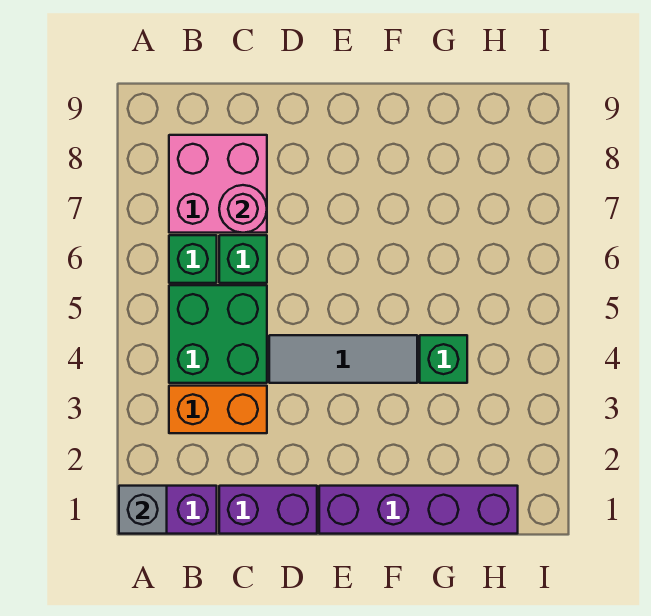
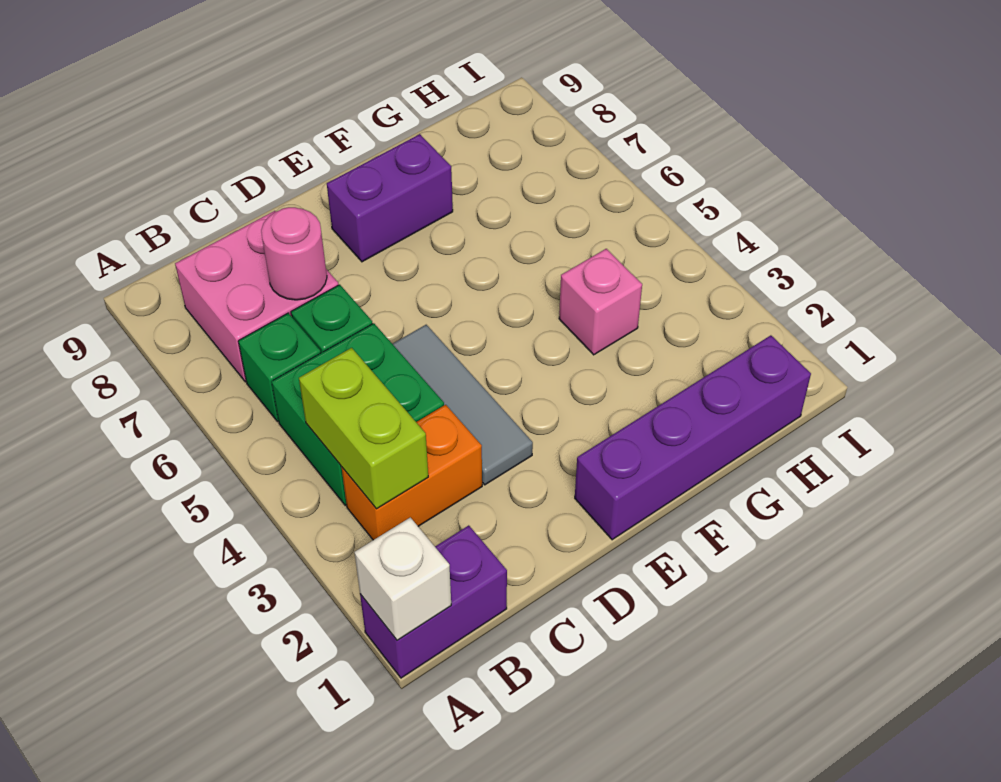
grey 1x1 brick [119,486,167,534] -> white 1x1 brick [355,517,451,640]
none -> lime 1x2 brick [299,348,428,509]
purple 1x2 brick [219,486,317,534] -> purple 1x2 brick moved to [327,134,453,262]
grey 1x3 tile [269,335,417,383] -> grey 1x3 tile turned to [393,325,533,485]
green 1x1 brick [420,335,467,383] -> pink 1x1 brick [559,249,642,355]

